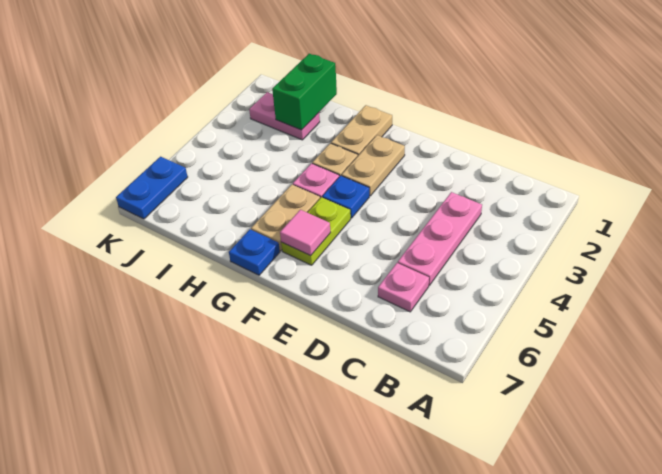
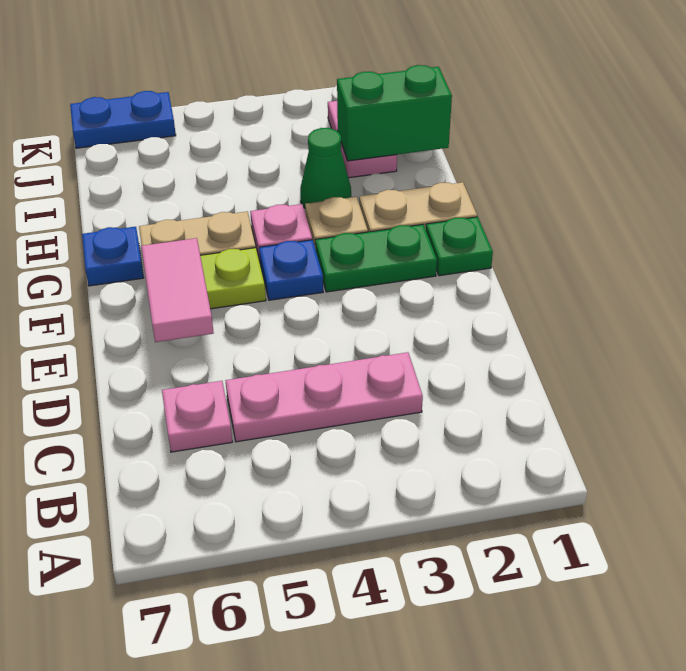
none -> green 1x1 plate [426,217,493,276]
tan 1x2 plate [342,135,405,196] -> green 1x2 plate [315,225,437,292]
pink 1x1 tile [280,210,331,256] -> pink 1x2 tile [141,238,214,342]
none -> green 1x1 cone [300,128,351,208]

